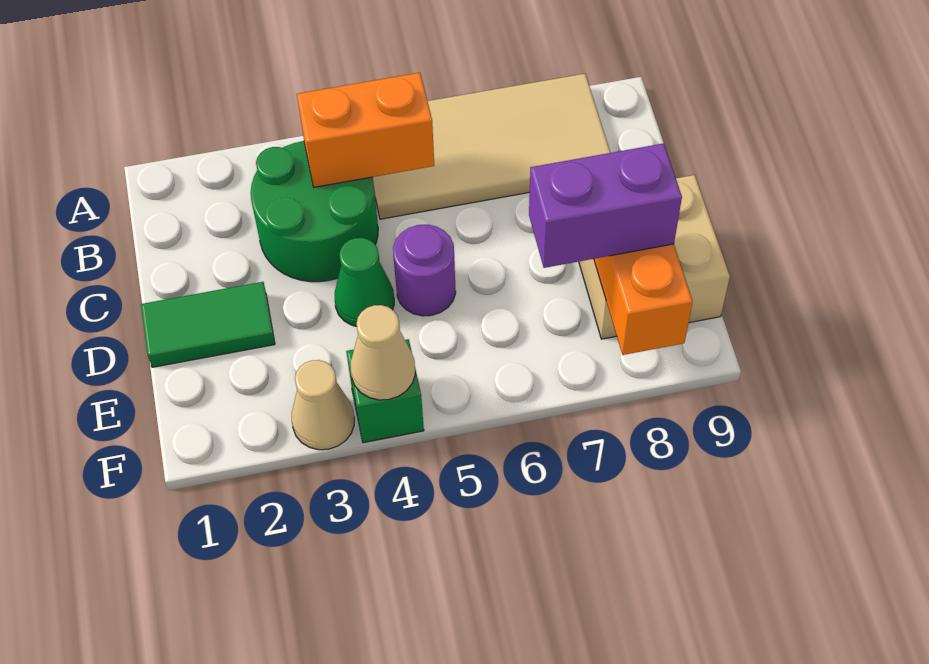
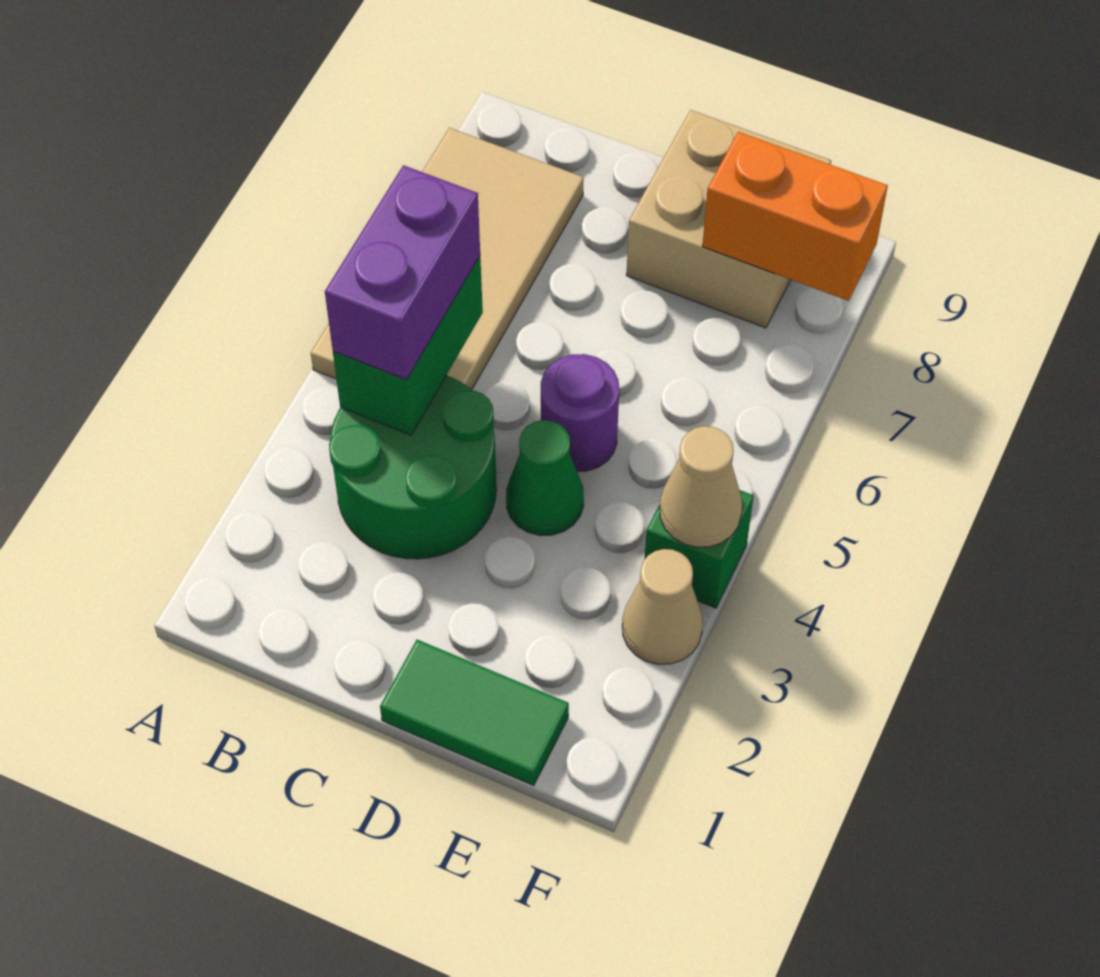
orange 1x2 brick [297,73,434,187] -> green 1x2 brick [333,256,483,435]
green 1x2 tile [141,282,275,367] -> green 1x2 tile turned to [380,640,569,785]
purple 1x2 brick [529,143,682,268] -> purple 1x2 brick moved to [325,165,480,380]

